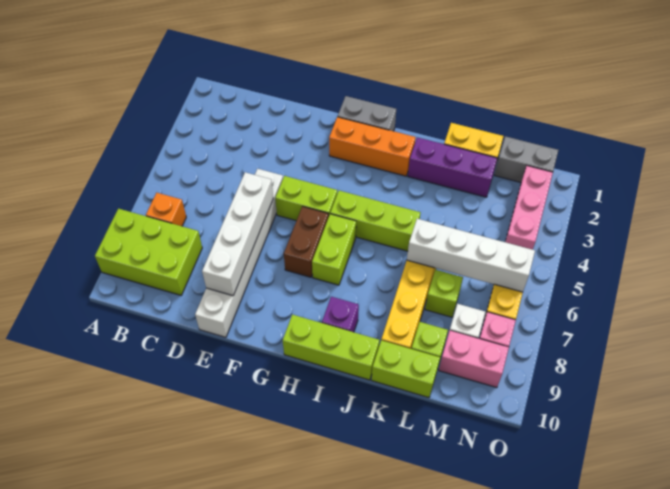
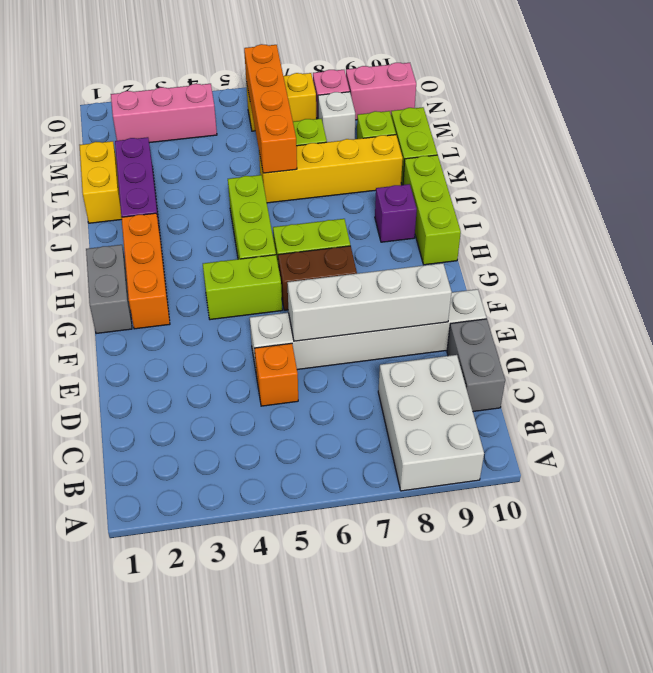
lime 2x3 brick [95,209,202,295] -> white 2x3 brick [378,355,484,491]
orange 1x1 brick [146,193,186,226] -> orange 1x1 brick moved to [254,343,298,406]
lime 1x2 brick [275,176,337,221] -> lime 1x2 brick turned to [203,255,282,320]
white 1x4 brick [407,219,535,292] -> orange 1x4 brick [244,44,297,173]
grey 1x2 brick [495,136,558,182] -> grey 1x2 brick moved to [447,319,505,412]
pink 1x2 brick [439,330,509,388] -> pink 1x2 brick turned to [346,63,416,120]

